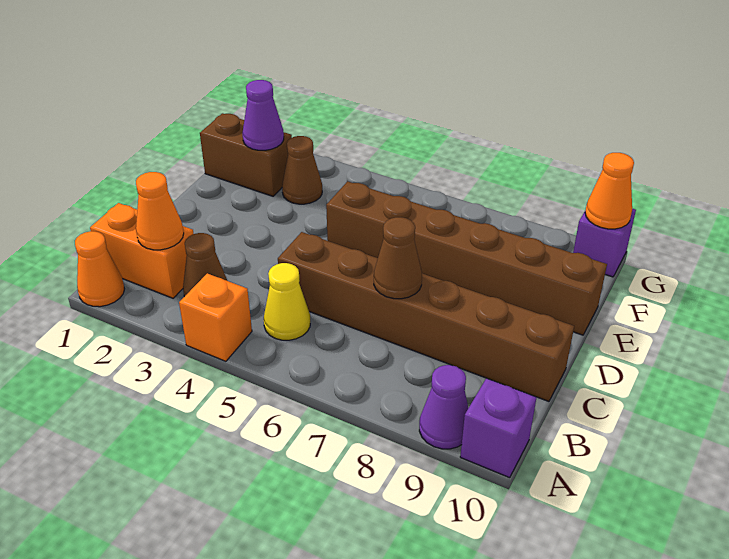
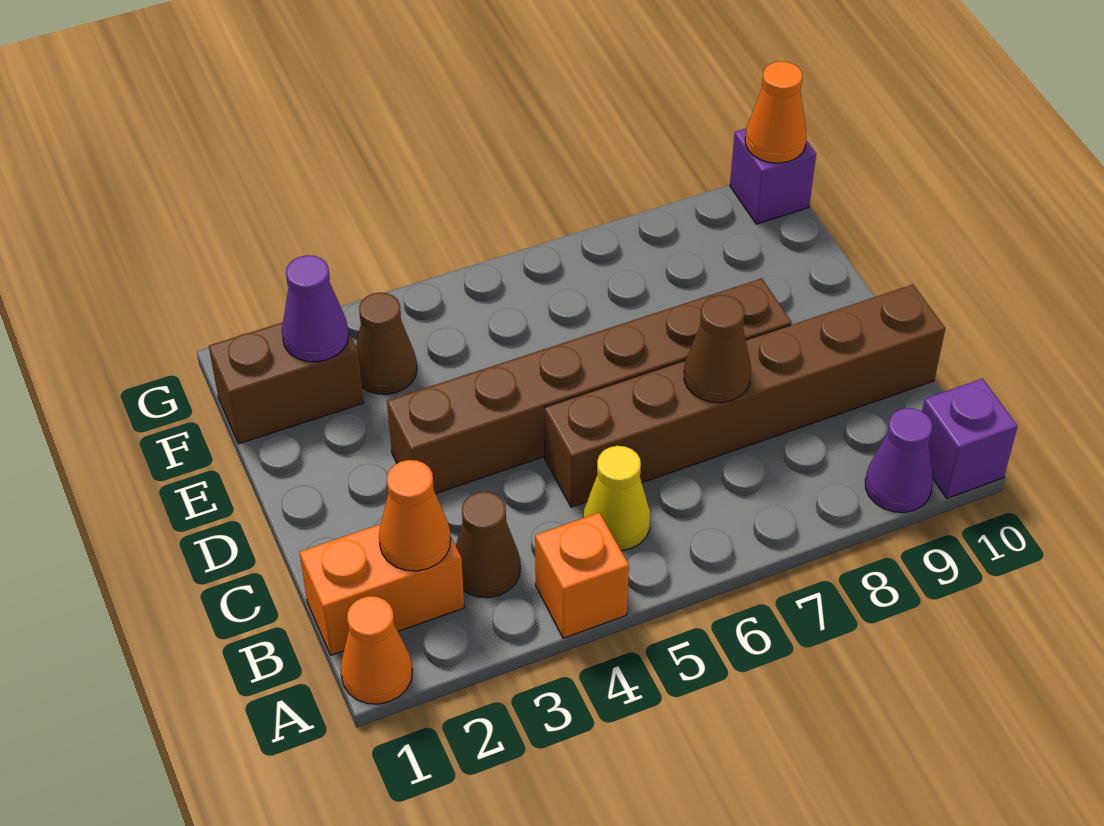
brown 1x6 brick [326,181,607,335] -> brown 1x6 brick moved to [387,278,792,494]

